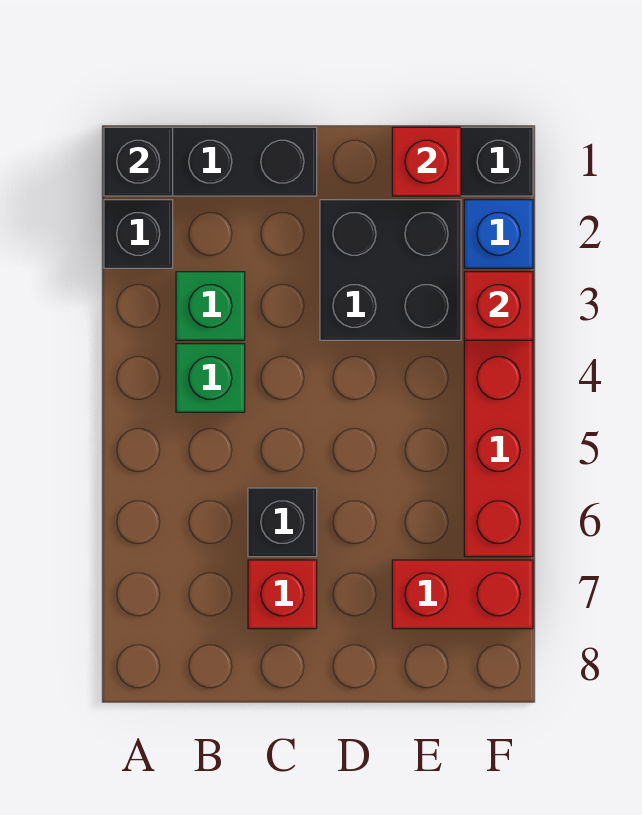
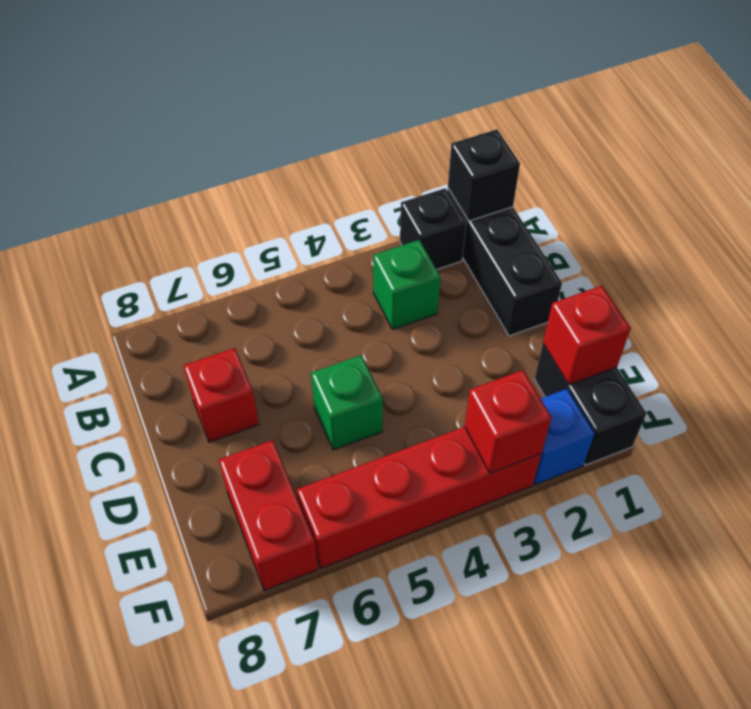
green 1x1 brick [176,344,245,412] -> green 1x1 brick moved to [311,355,383,450]
black 1x1 brick [248,488,317,557] -> none
black 2x2 brick [320,200,461,340] -> none

